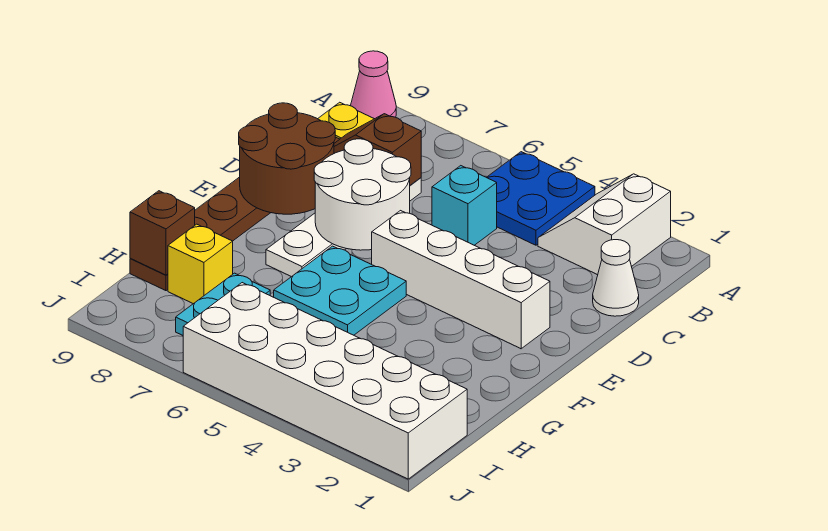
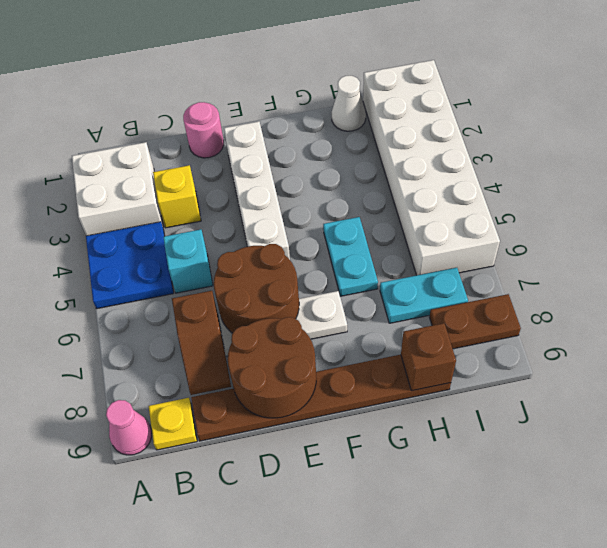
white 2x2 slope [538,174,671,275] -> white 2x2 brick [72,142,163,236]
white 1x1 cone [593,240,639,316] -> white 1x1 cone moved to [332,76,366,131]
none -> pink 1x1 round brick [183,102,224,158]
white 2x2 round brick [314,139,411,250] -> brown 2x2 round brick [214,244,299,333]
cyan 2x2 plate [274,246,406,335] -> cyan 1x2 plate [323,217,378,296]
yellow 1x1 brick [168,224,233,304] -> yellow 1x1 brick moved to [153,165,201,228]
none -> brown 1x2 plate [430,294,521,349]

